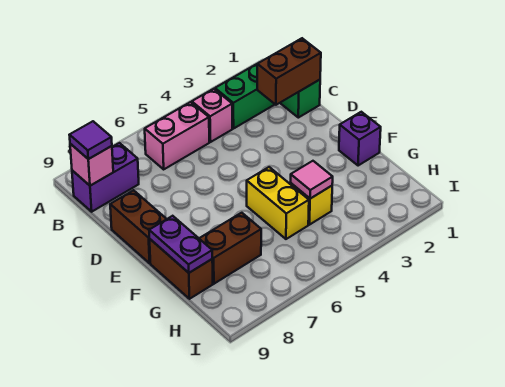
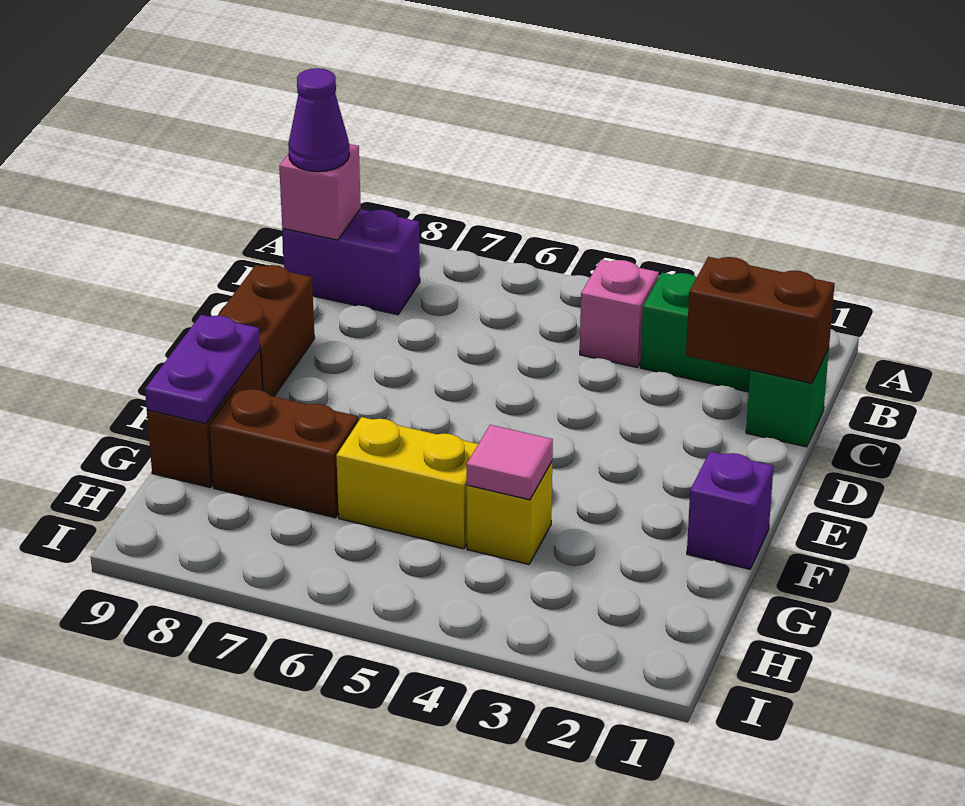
pink 1x2 brick [145,102,209,169] -> none
purple 1x1 tile [70,121,112,159] -> purple 1x1 cone [288,68,349,172]
yellow 1x2 brick [247,167,309,239] -> yellow 1x2 brick turned to [336,417,478,549]

